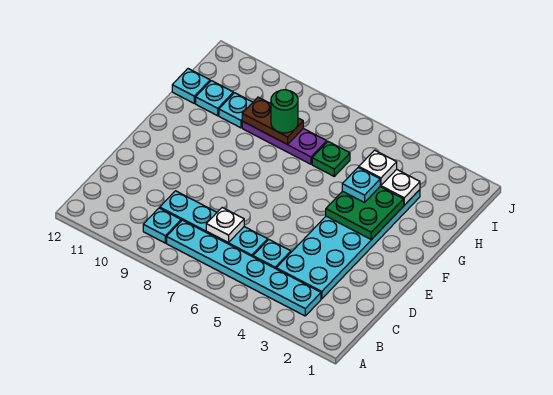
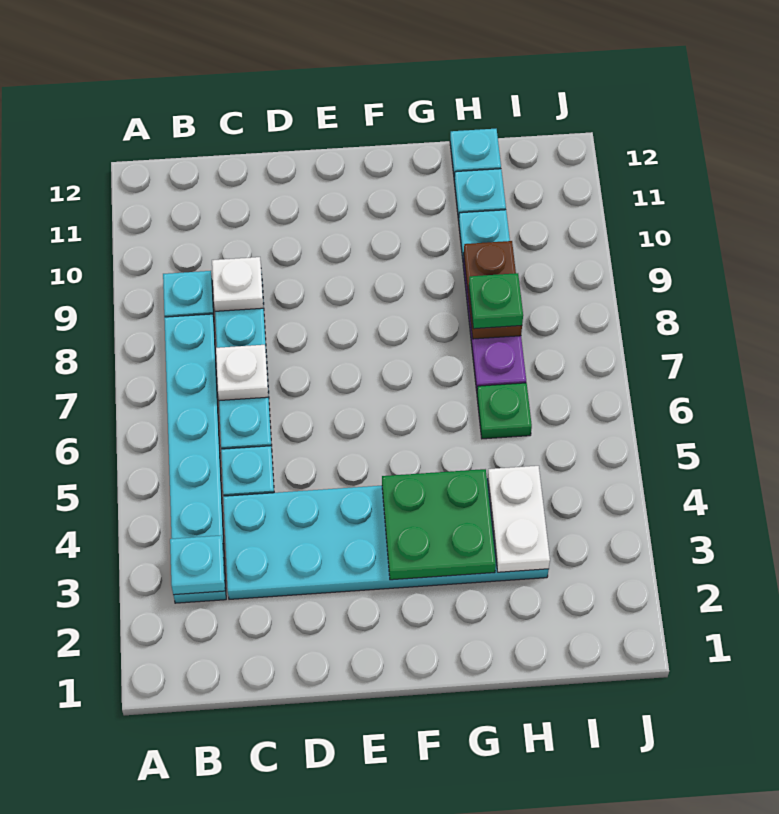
cyan 1x1 plate [342,167,381,203] -> cyan 1x1 plate moved to [170,535,225,595]
white 1x1 plate [359,150,397,185] -> white 1x1 plate moved to [212,257,263,311]
green 1x1 round brick [271,90,298,133] -> green 1x1 plate [469,273,523,329]

